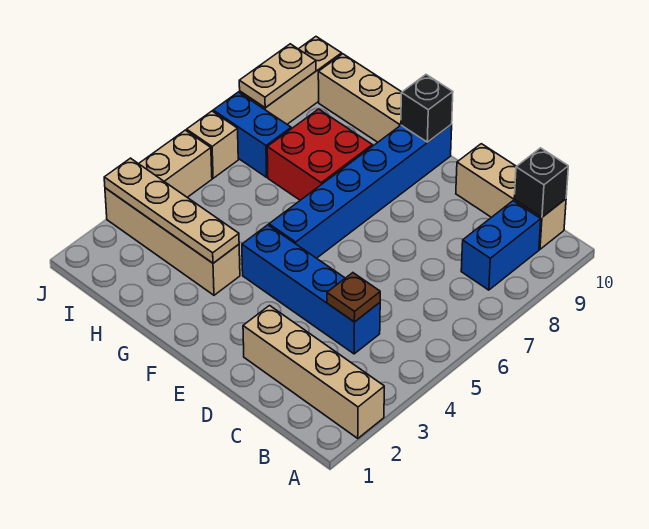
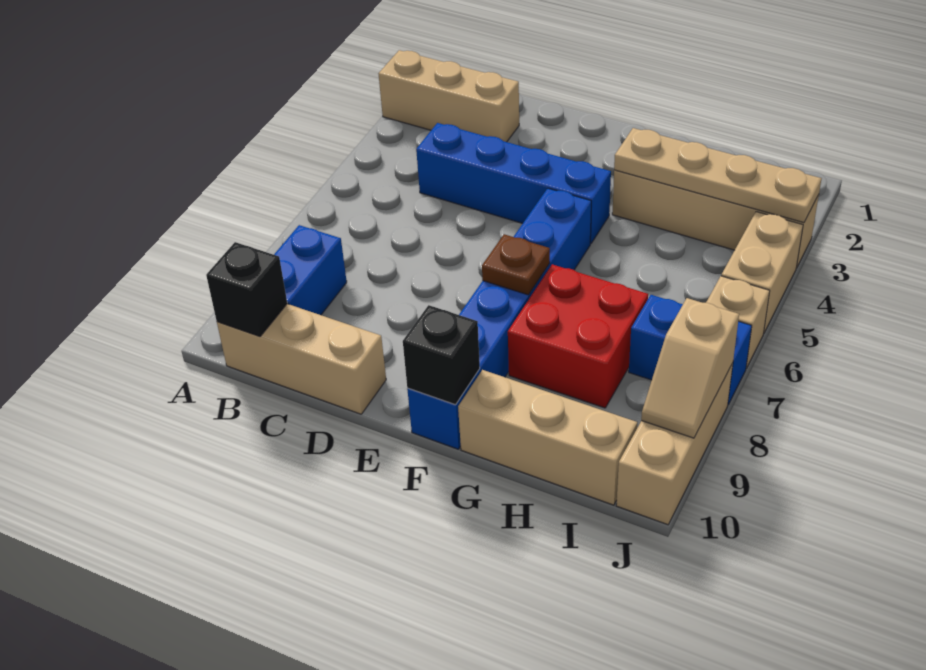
tan 1x4 brick [243,306,384,438] -> tan 1x3 brick [378,50,519,142]
brown 1x1 plate [327,273,380,322] -> brown 1x1 plate moved to [482,234,550,295]
tan 1x2 plate [239,44,316,108] -> tan 1x2 slope [641,298,739,438]

